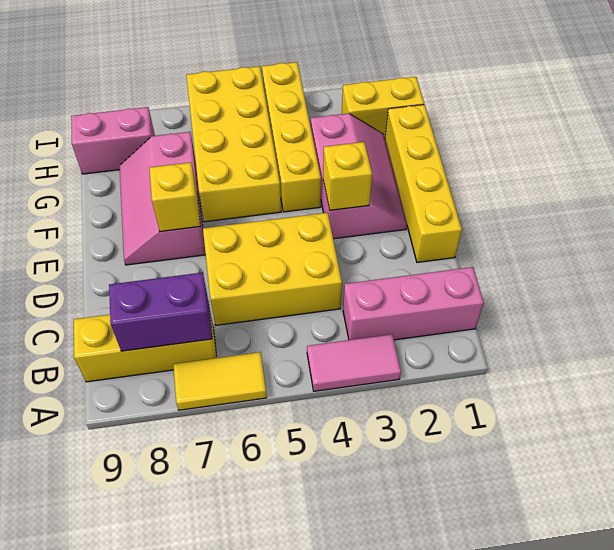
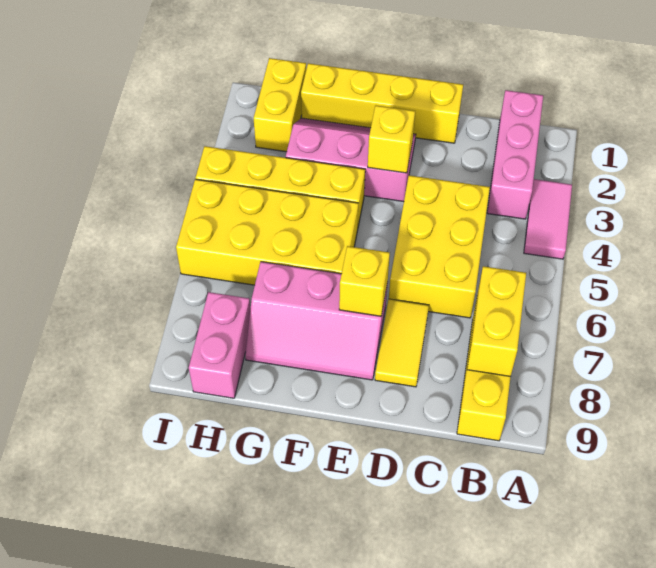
yellow 1x2 tile [173,352,267,410] -> yellow 1x2 tile moved to [375,299,429,387]
purple 1x2 brick [109,272,212,351] -> yellow 1x2 brick [467,266,526,377]

